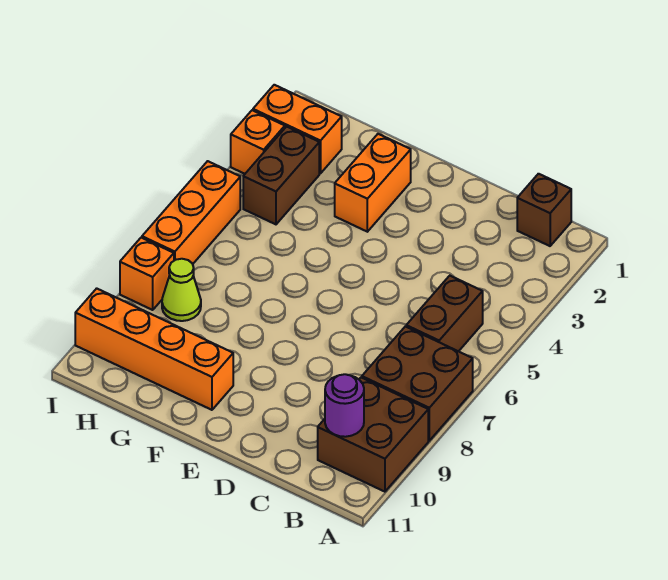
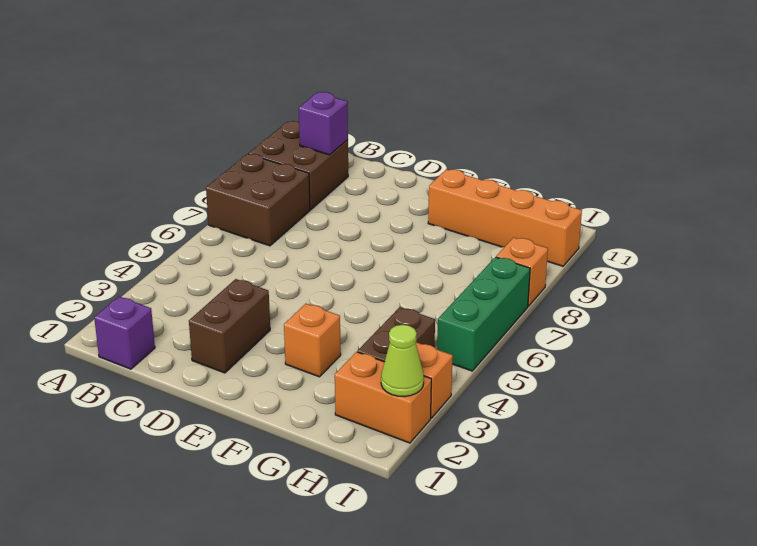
brown 1x1 brick [517,174,571,246] -> purple 1x1 brick [94,297,155,369]
brown 1x2 brick [406,276,483,351] -> brown 1x2 brick moved to [189,279,270,373]
purple 1x1 round brick [325,374,364,437] -> purple 1x1 brick [299,92,348,155]
orange 1x2 brick [335,134,411,232] -> orange 1x1 brick [284,304,341,377]
lime 1x1 cone [162,259,201,321] -> lime 1x1 cone moved to [381,325,424,397]
orange 1x3 brick [142,161,240,264] -> green 1x3 brick [437,257,530,371]

